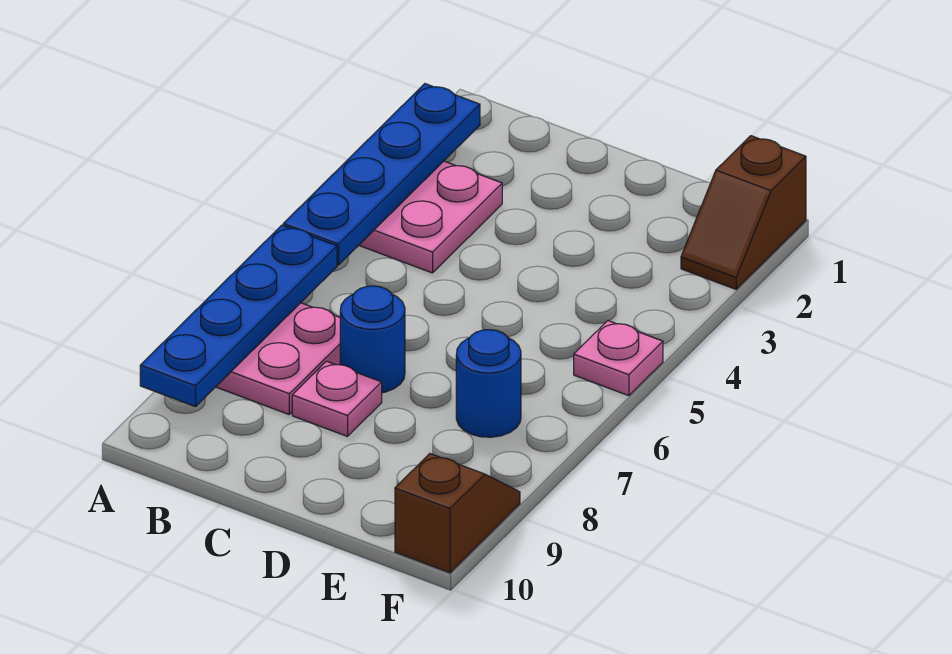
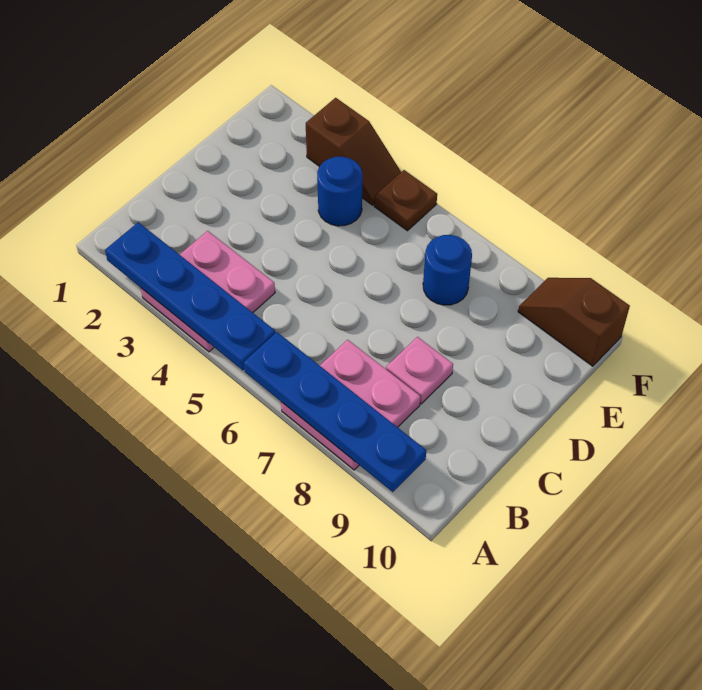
blue 1x1 round brick [340,286,405,393] -> blue 1x1 round brick moved to [317,157,362,226]
brown 1x2 slope [681,136,806,289] -> brown 1x2 slope moved to [306,98,401,205]
pink 1x1 plate [574,321,663,396] -> brown 1x1 plate [374,170,437,231]

